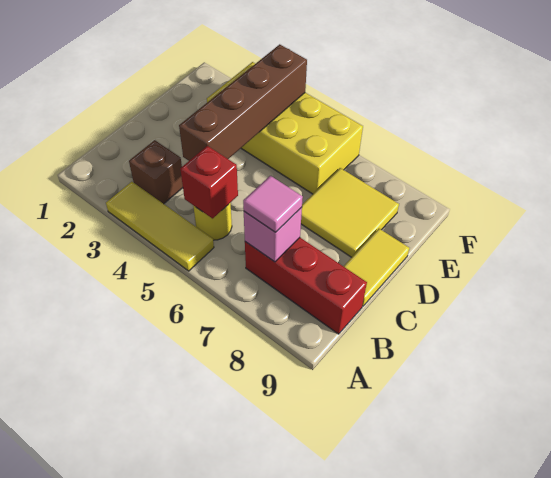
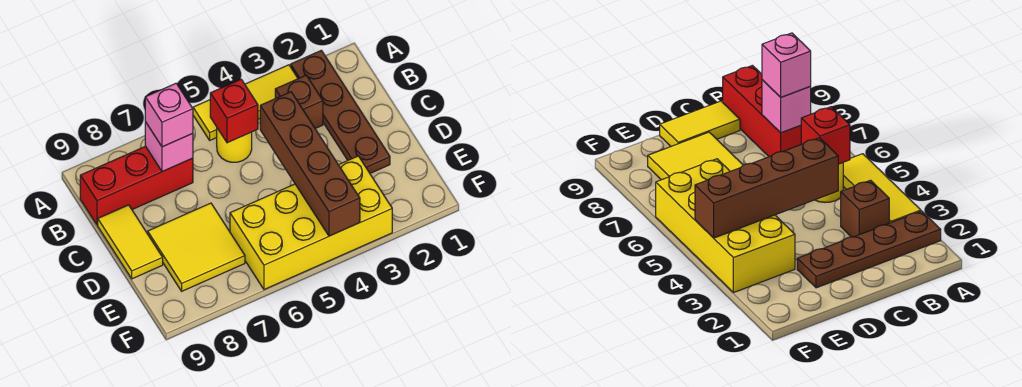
none -> brown 1x4 plate [291,50,390,173]
pink 1x1 tile [243,176,303,232] -> pink 1x1 brick [145,83,193,147]

